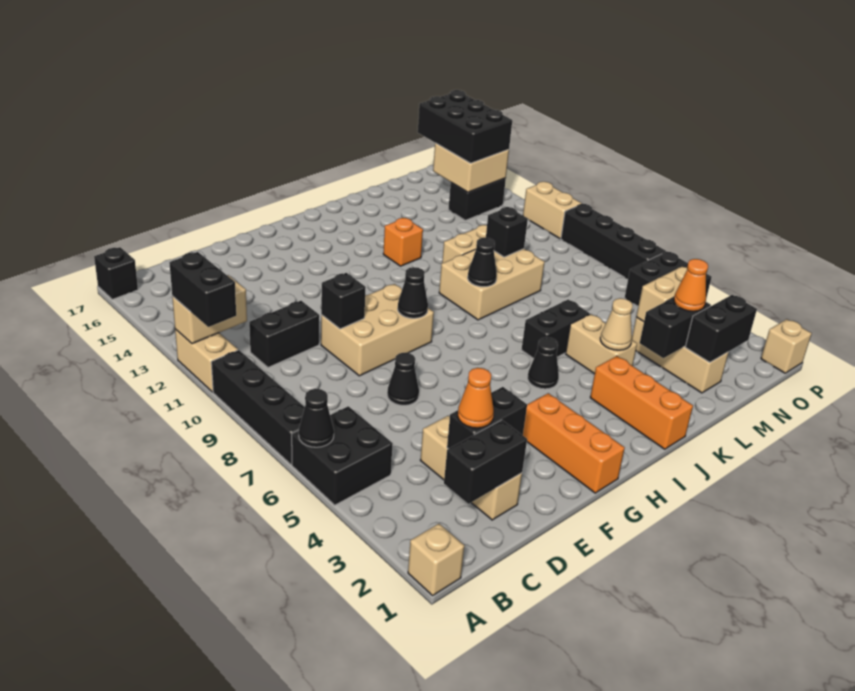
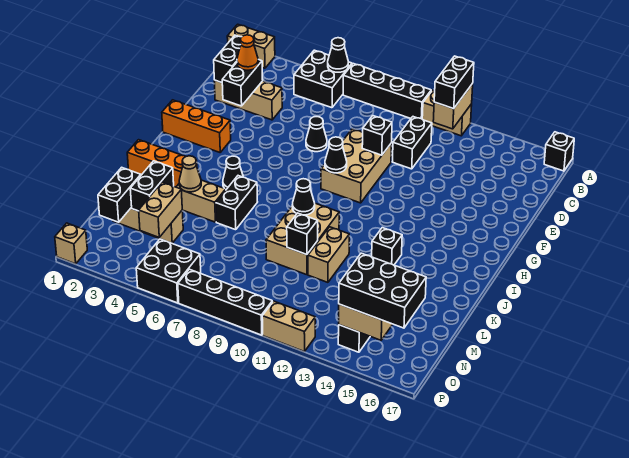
tan 1x1 brick [408,524,464,596] -> tan 1x2 brick [227,24,275,68]
black 1x2 brick [169,252,236,327] -> black 1x2 brick turned to [434,56,474,109]
orange 1x1 brick [383,218,423,266] -> black 1x1 brick [372,228,402,265]
orange 1x1 cone [674,259,708,311] -> none

